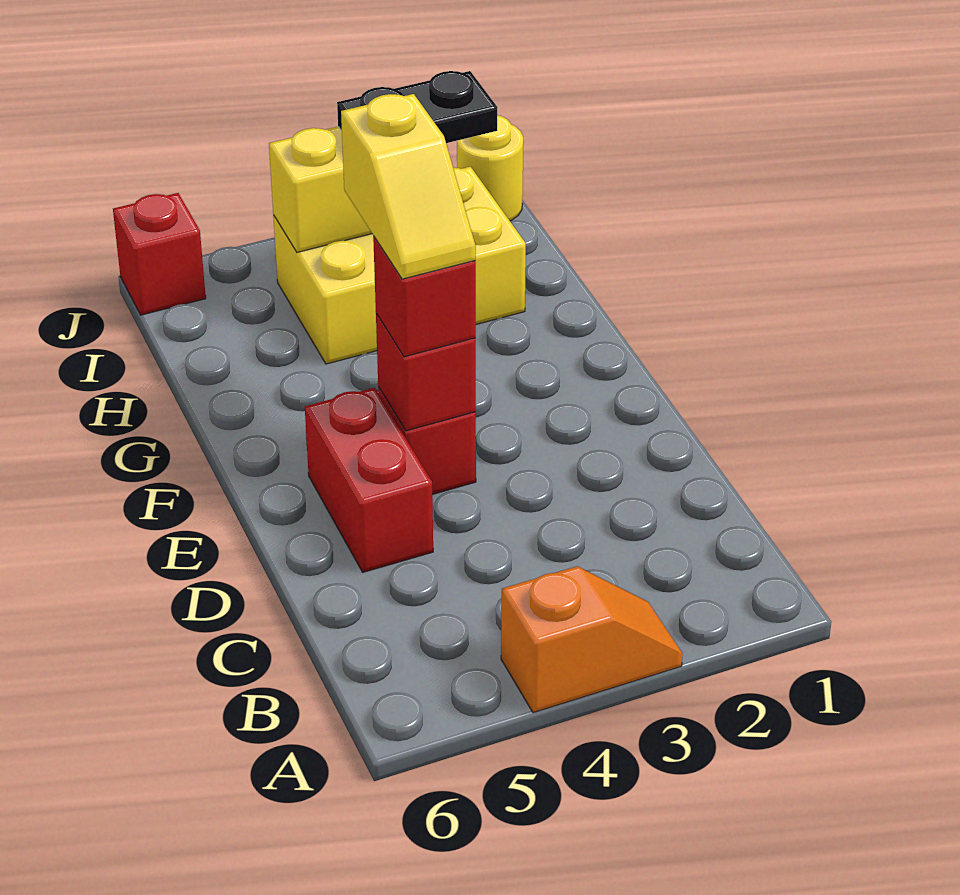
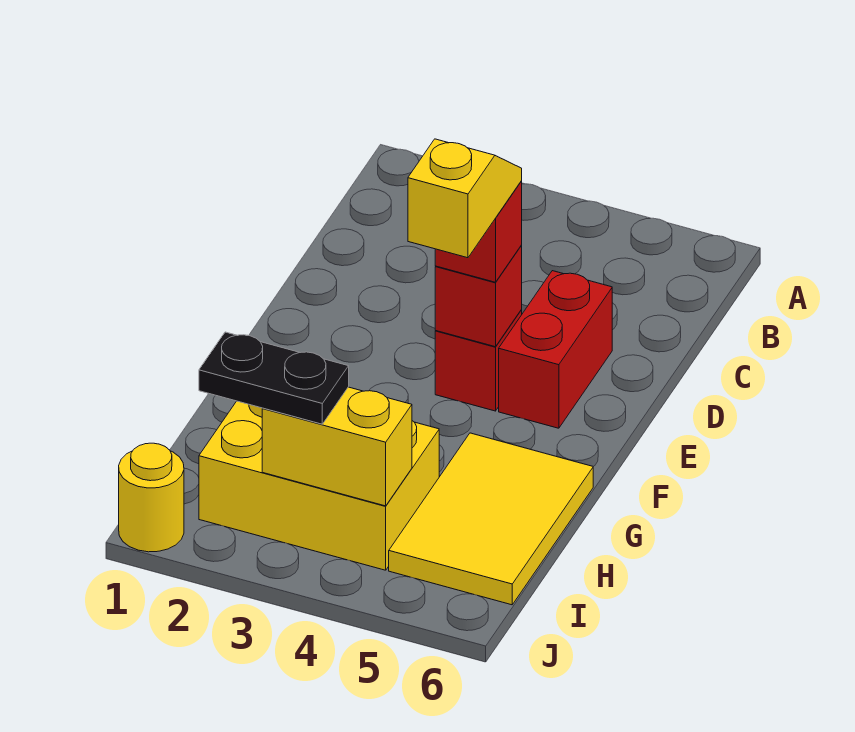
orange 1x2 slope [501,566,683,713] -> none
none -> yellow 2x3 tile [389,433,593,605]
red 1x1 brick [113,193,206,315] -> none

